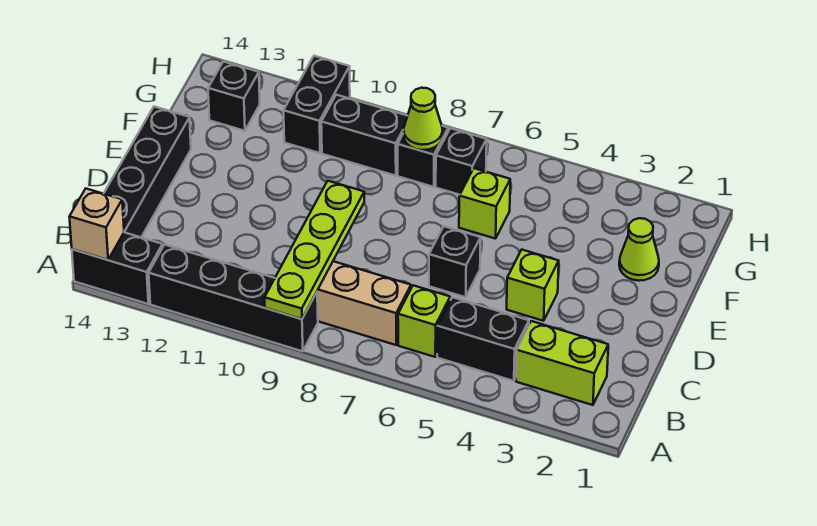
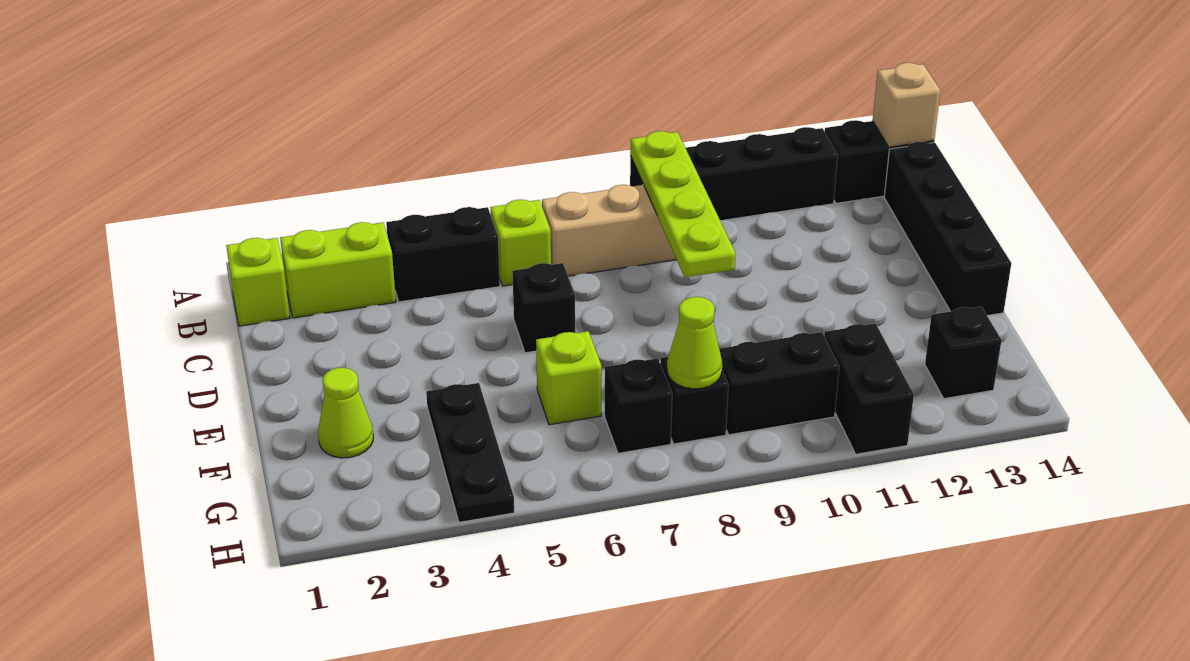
lime 1x1 brick [507,250,559,321] -> lime 1x1 brick moved to [226,238,290,326]
none -> black 1x3 plate [426,383,514,522]

